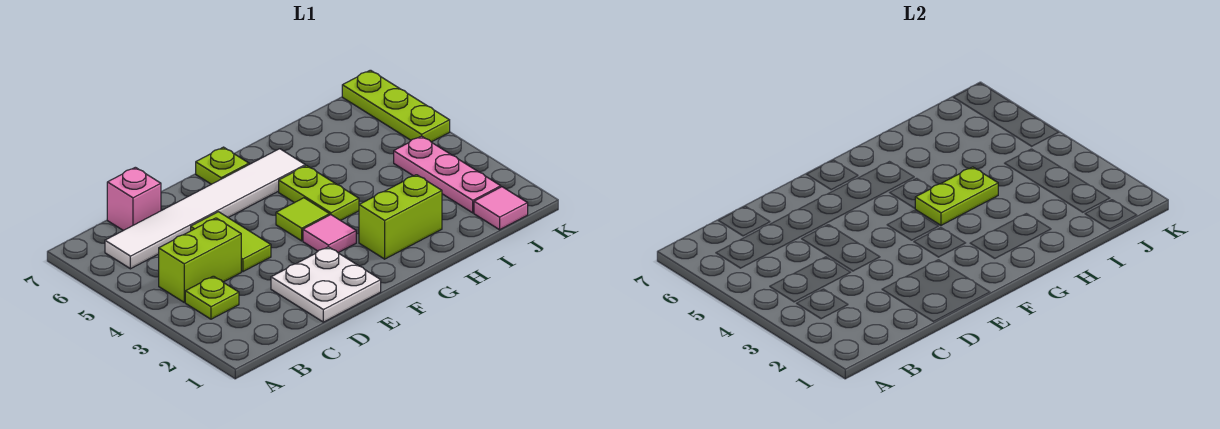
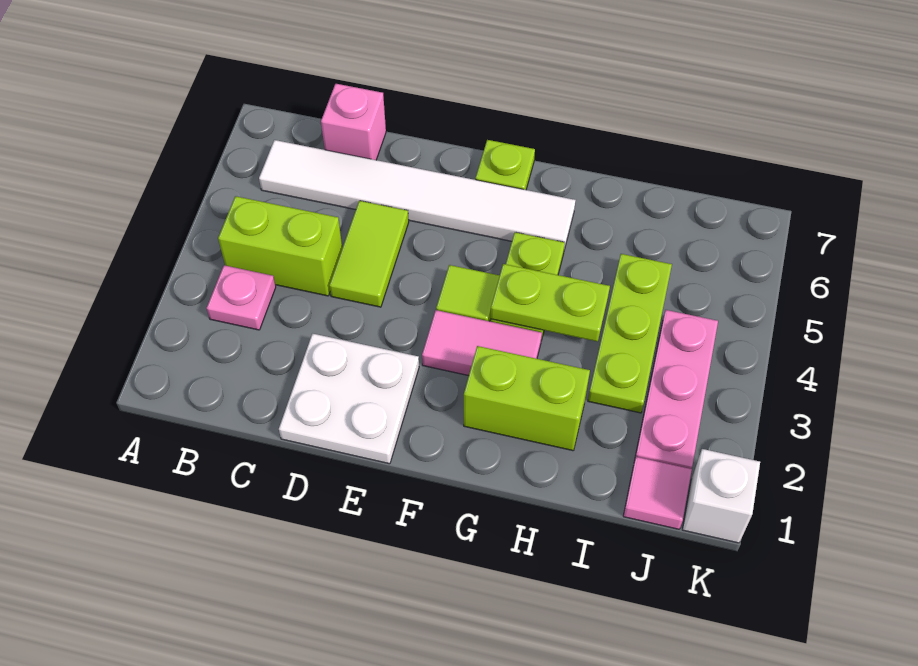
lime 1x1 plate [185,276,239,319] -> pink 1x1 plate [207,265,276,330]
pink 1x1 tile [303,215,356,253] -> pink 1x2 tile [422,310,542,376]
none -> white 1x1 brick [682,449,760,543]
lime 1x3 plate [342,70,450,142] -> lime 1x3 plate moved to [588,254,672,413]

